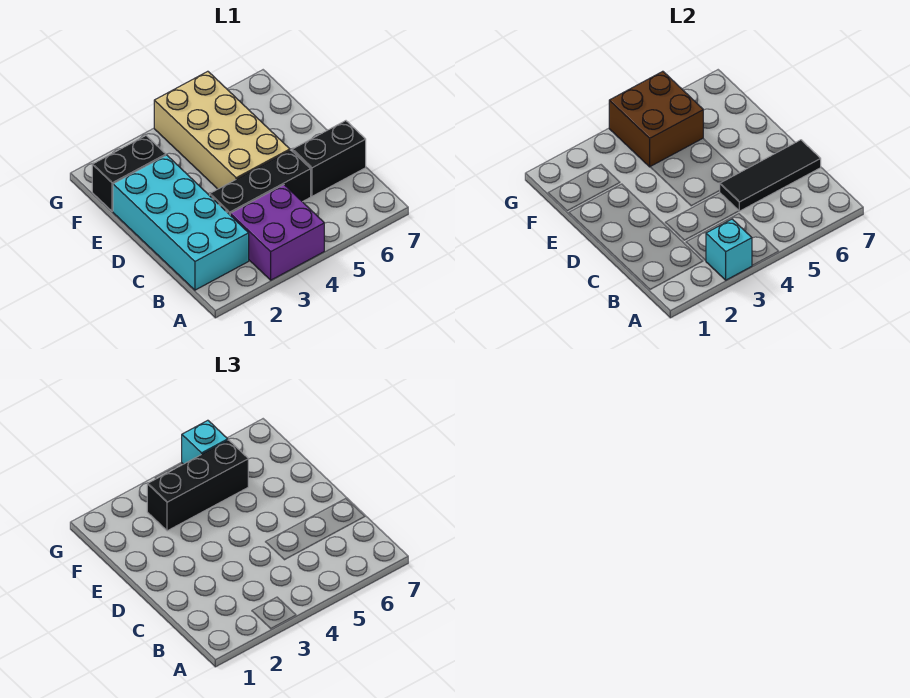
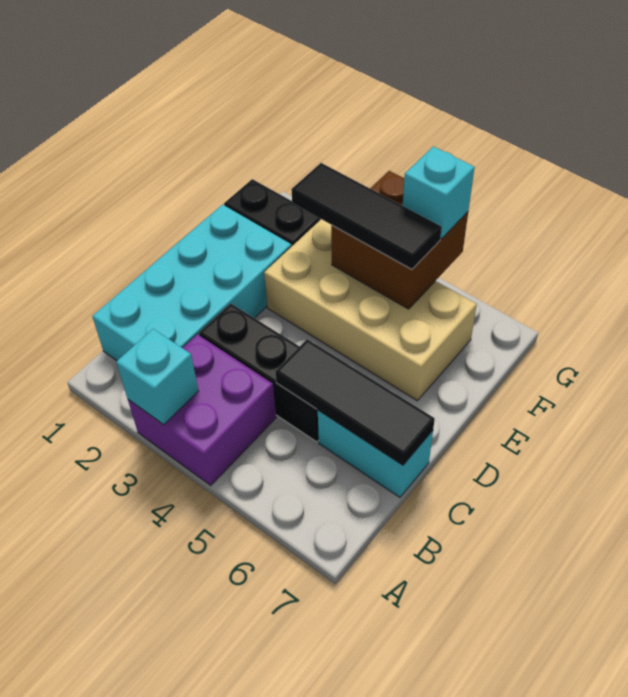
black 1x2 brick [292,121,366,196] -> cyan 1x2 brick [318,410,433,497]
tan 2x4 brick [154,71,290,189] -> tan 2x4 brick turned to [264,219,477,401]
black 1x3 brick [147,440,248,531] -> black 1x3 tile [291,163,442,270]

